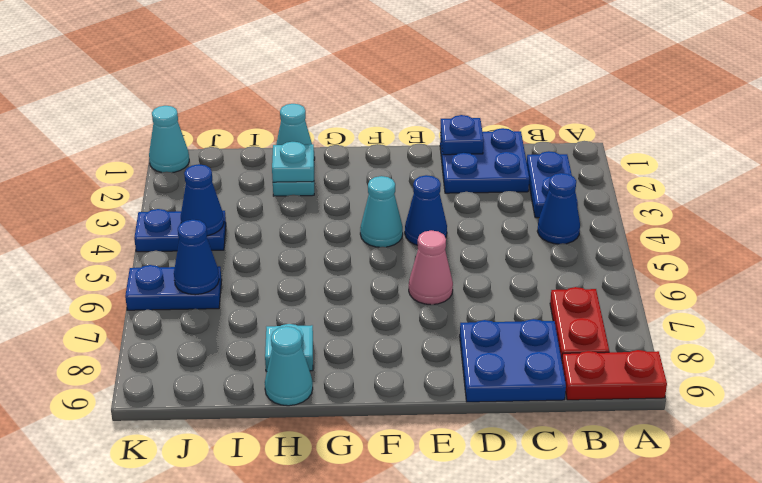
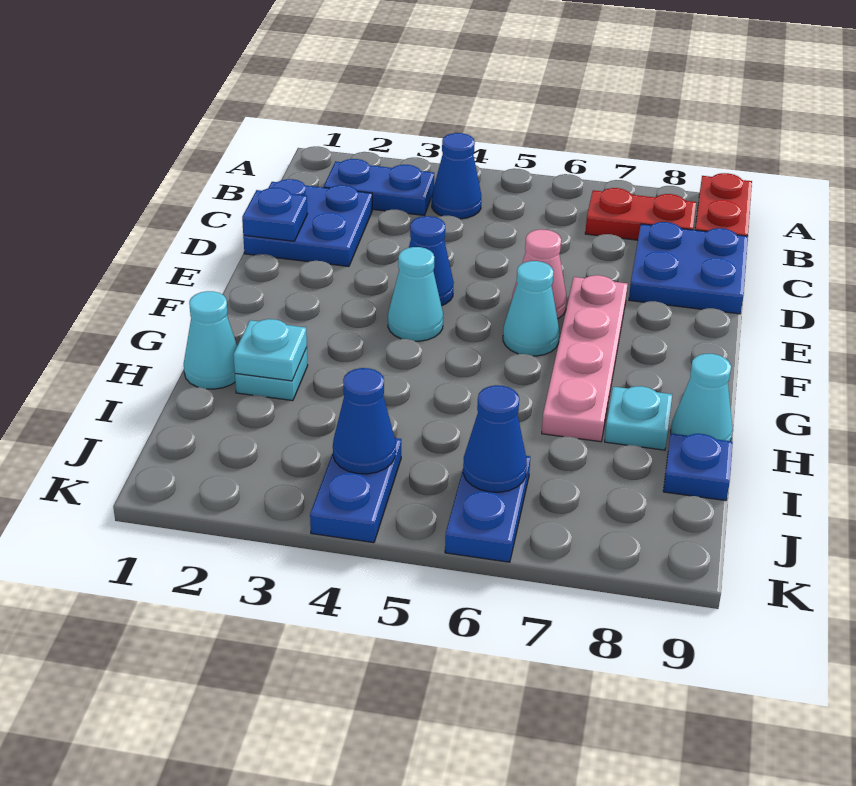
none -> pink 1x4 plate [542,275,628,442]
none -> blue 1x1 plate [663,433,733,501]
cyan 1x1 cone [149,106,189,172] -> cyan 1x1 cone moved to [503,261,559,356]

